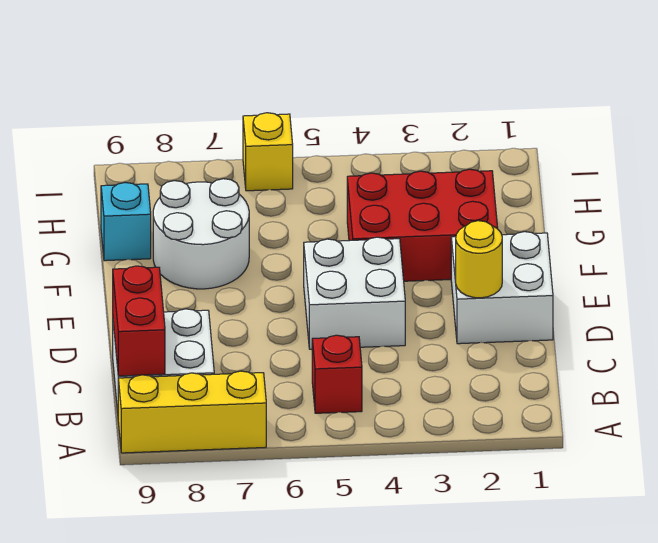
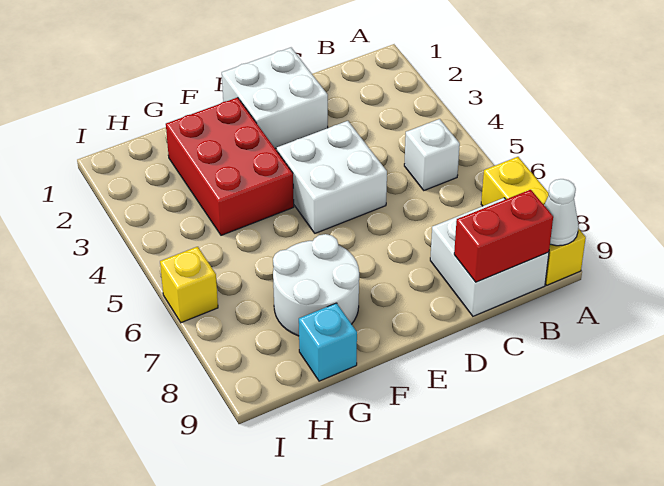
none -> white 1x1 cone [544,179,579,246]
red 1x1 brick [312,335,362,413] -> white 1x1 brick [404,119,460,190]
yellow 1x1 round brick [456,221,502,298] -> none

